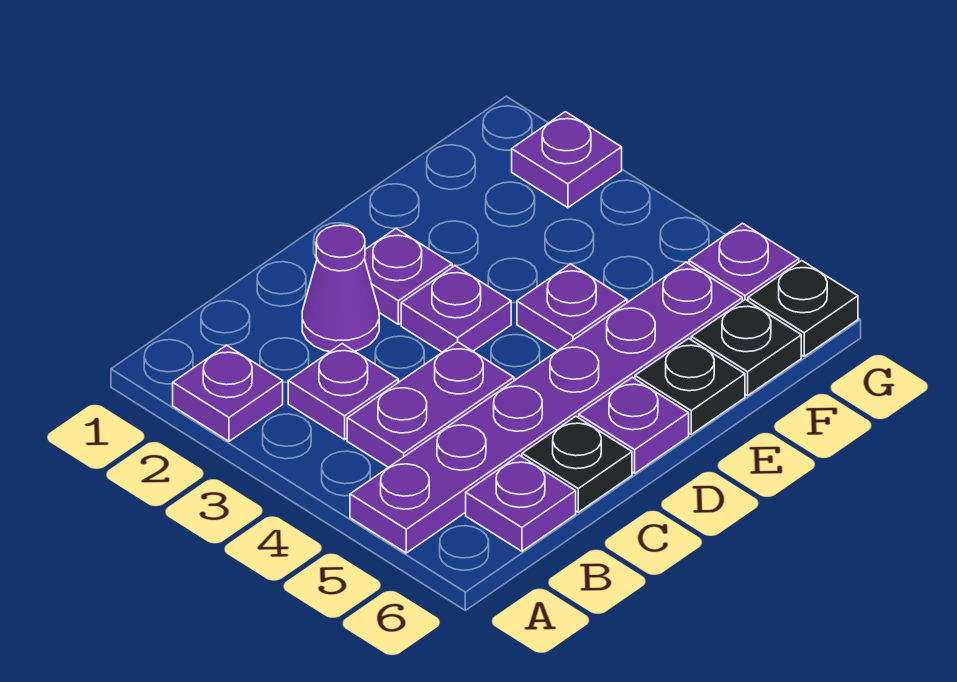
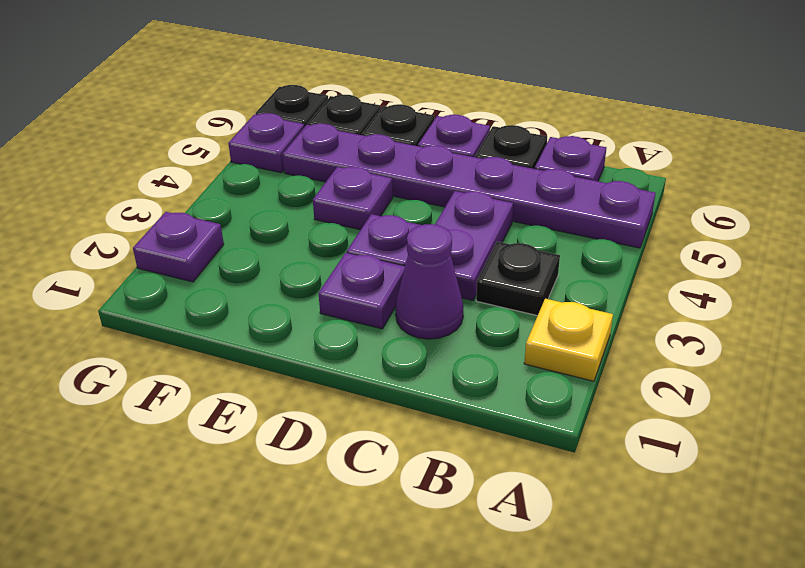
purple 1x1 plate [173,345,283,441] -> yellow 1x1 plate [524,299,613,381]
purple 1x1 plate [288,344,398,440] -> black 1x1 plate [476,242,560,316]
purple 1x2 plate [347,342,514,467] -> purple 1x2 plate turned to [435,191,513,300]

